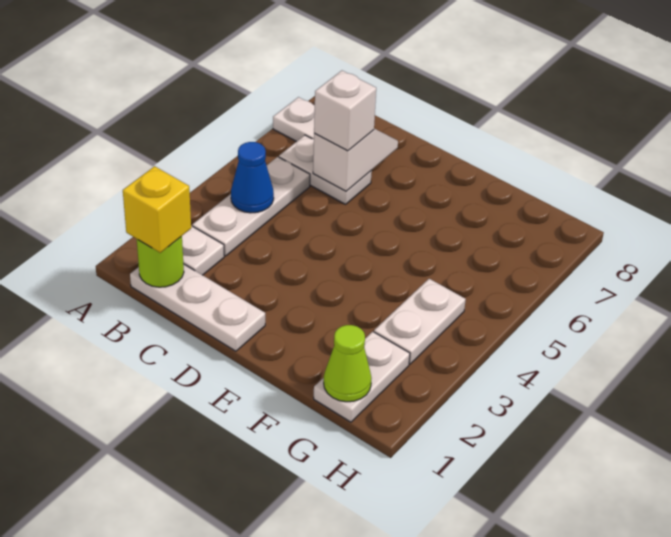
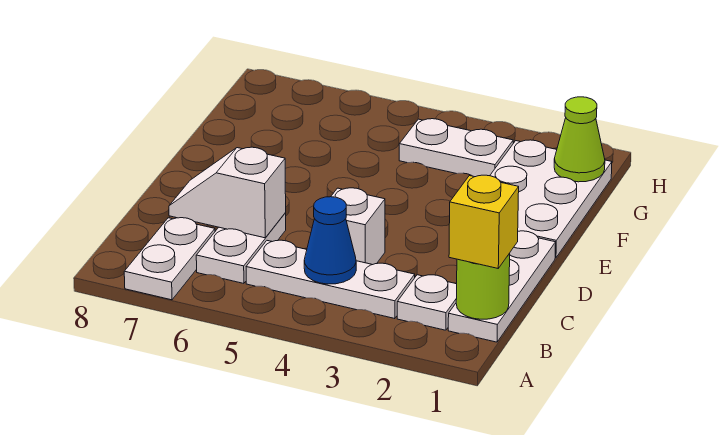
white 1x1 brick [314,71,376,151] -> white 1x1 brick moved to [331,188,385,265]
white 1x2 plate [314,332,410,422] -> white 2x3 plate [490,140,612,258]

